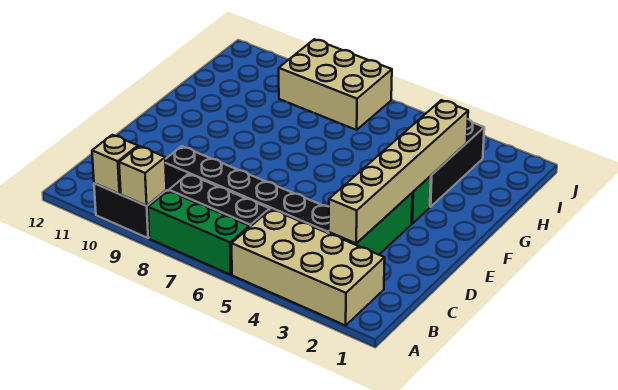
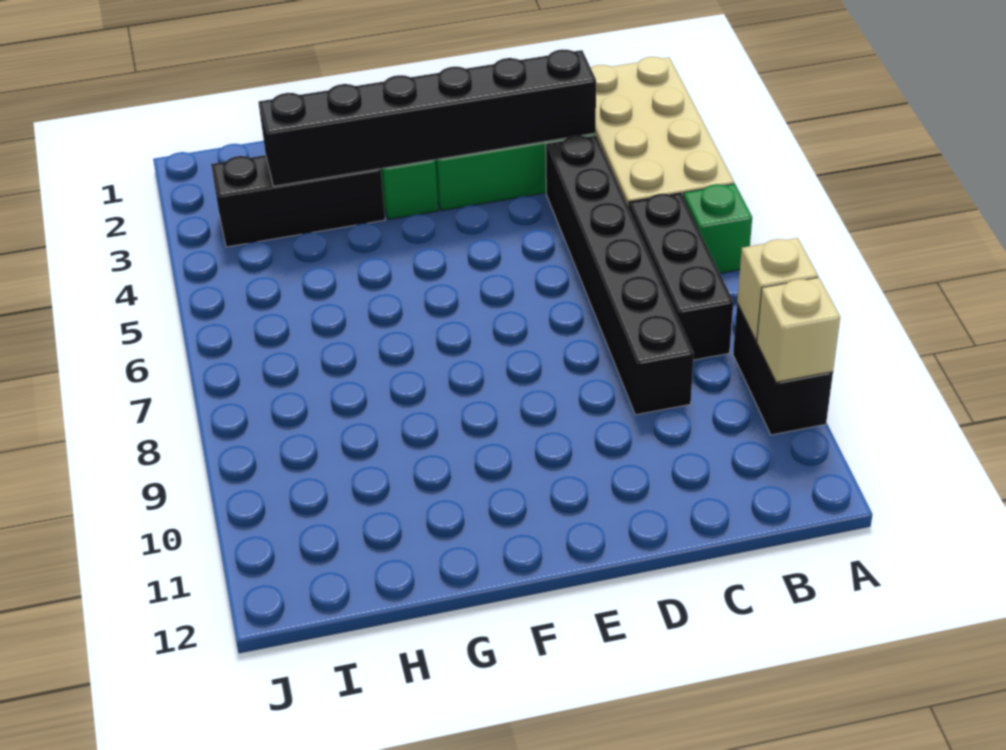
green 1x3 brick [148,191,250,275] -> green 1x1 brick [683,184,752,273]
tan 1x6 brick [329,100,468,243] -> black 1x6 brick [258,49,596,186]
tan 2x3 brick [279,39,392,130] -> none

